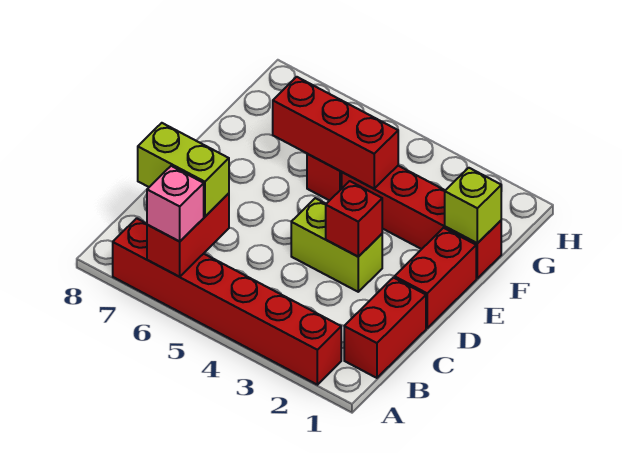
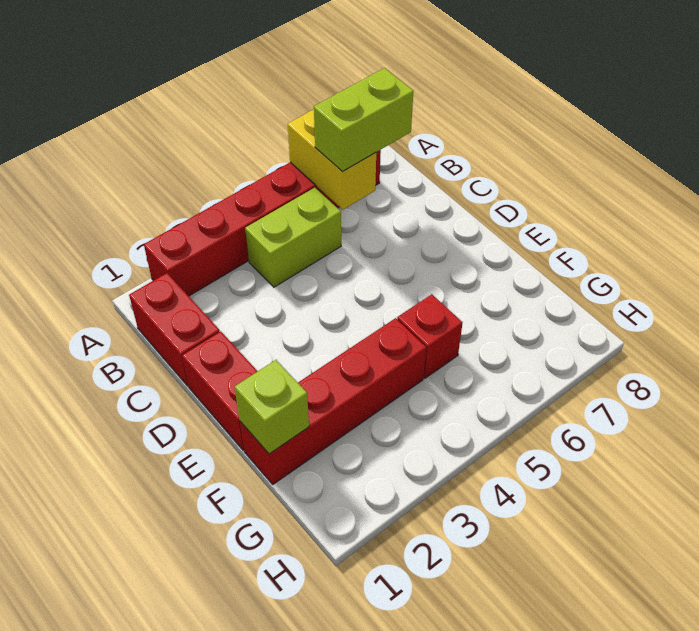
red 1x2 brick [147,193,229,277] -> yellow 1x2 brick [288,110,376,210]
pink 1x1 brick [147,166,204,241] -> none
lime 1x2 brick [291,198,382,292] -> lime 1x2 brick moved to [245,188,341,287]
red 1x1 brick [326,181,382,257] -> none
red 1x3 brick [273,77,398,189] -> none

